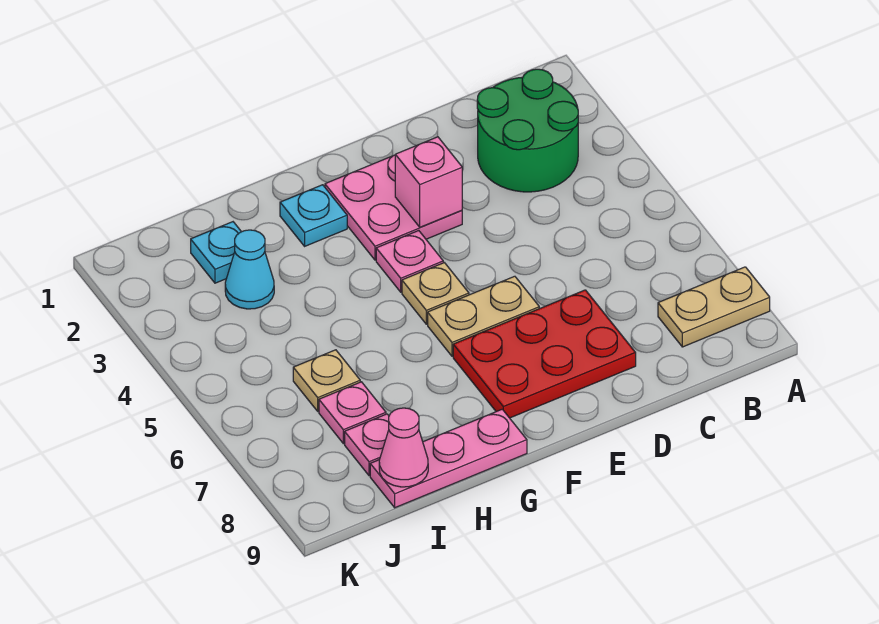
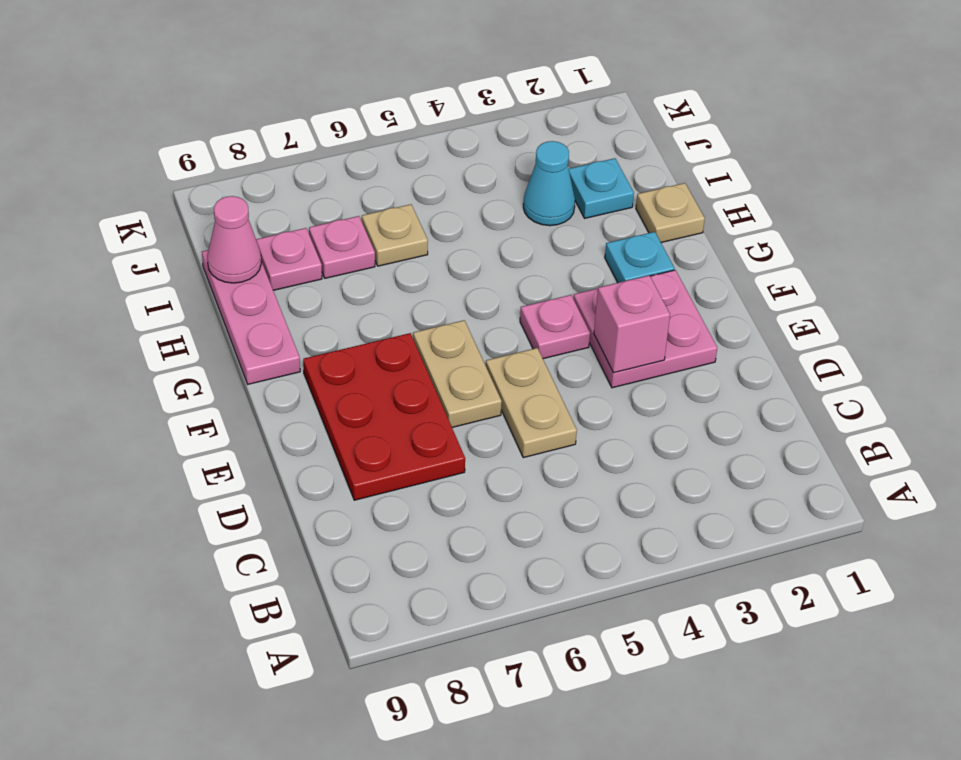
tan 1x2 plate [658,267,770,347] -> tan 1x2 plate moved to [486,348,577,458]
green 2x2 round brick [477,69,578,192] -> none
tan 1x1 plate [402,263,469,324] -> tan 1x1 plate moved to [636,183,705,243]

